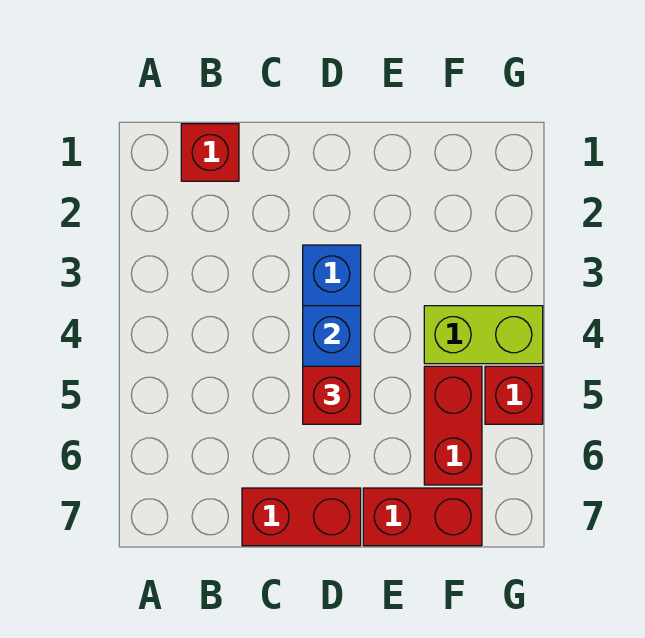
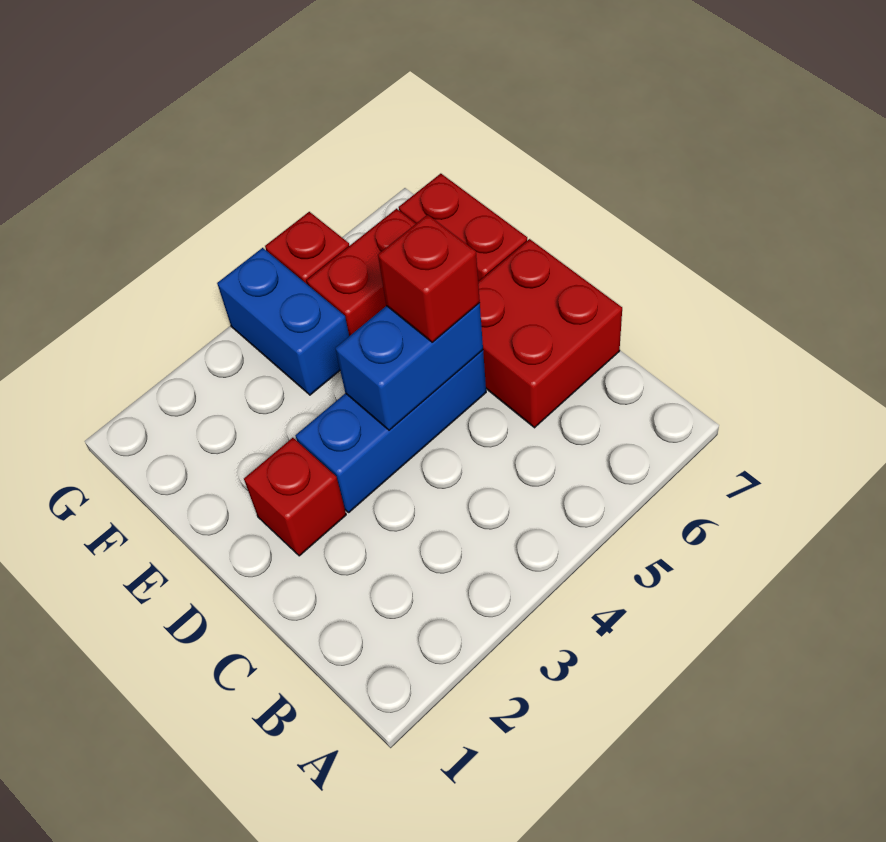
red 1x1 brick [181,124,239,181] -> red 1x1 brick moved to [244,438,346,556]
red 1x2 brick [242,488,361,546] -> red 2x2 brick [478,239,622,428]
lime 1x2 brick [424,306,543,364] -> blue 1x2 brick [217,248,349,395]

